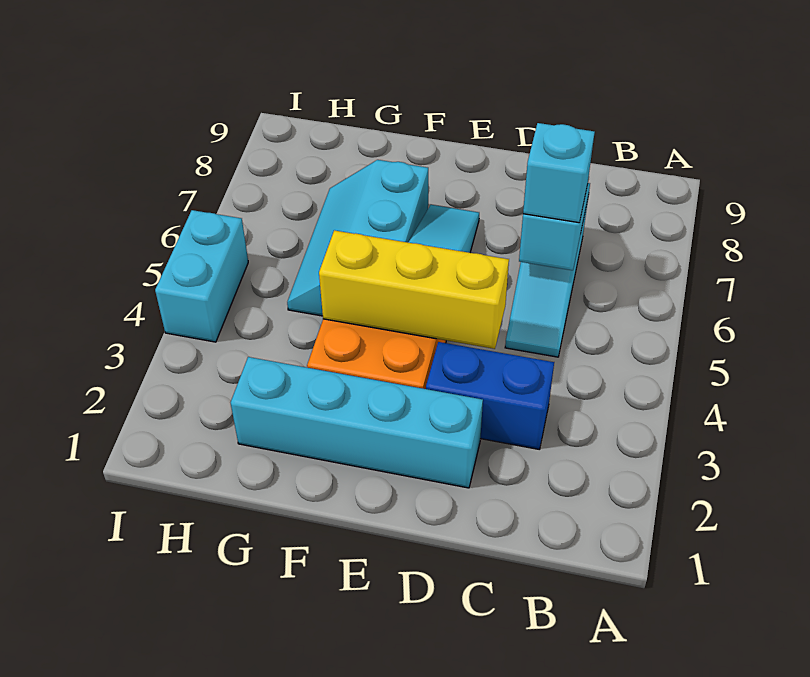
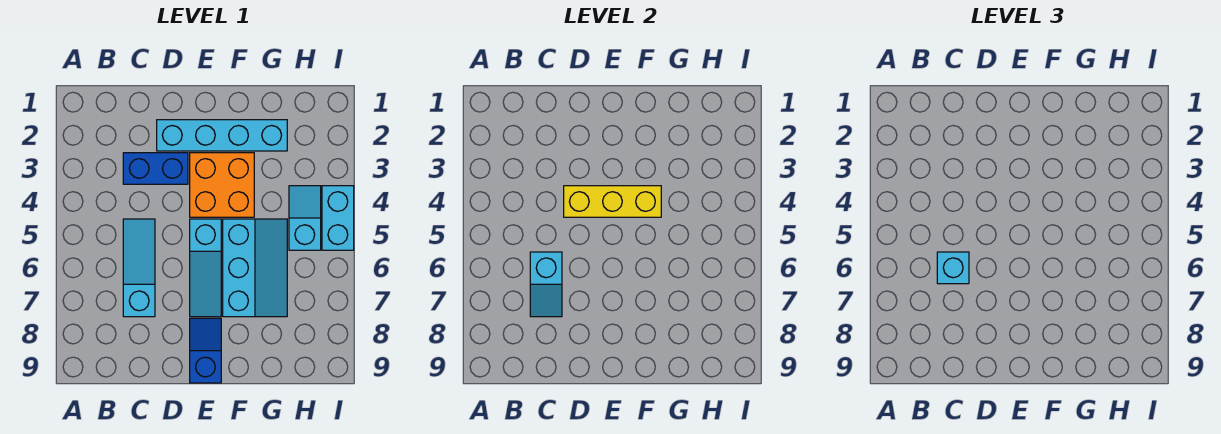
none -> blue 1x2 slope [190,318,221,383]
none -> cyan 1x2 slope [289,186,321,250]

